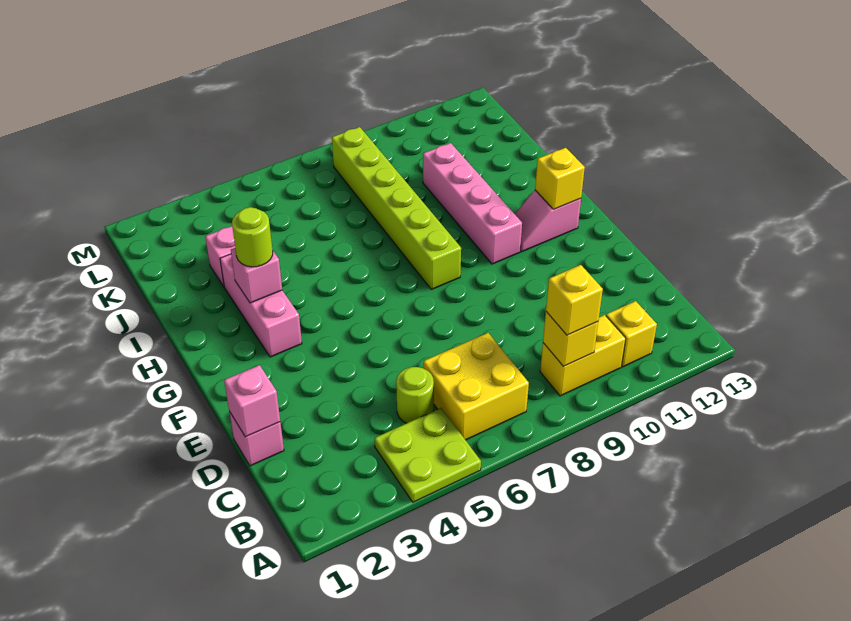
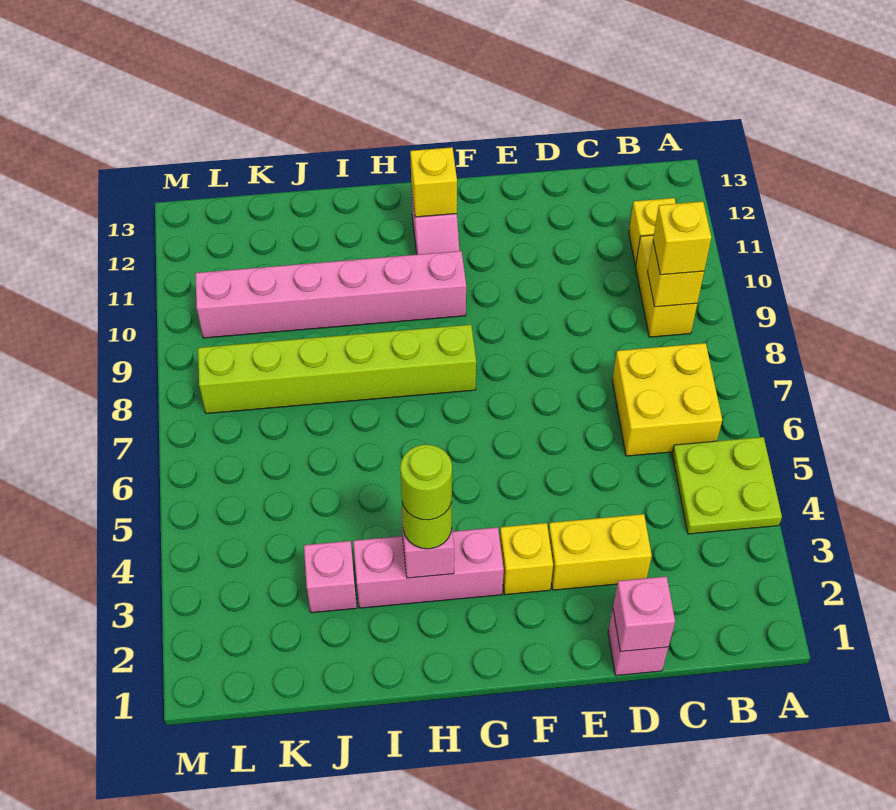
lime 1x1 round brick [396,367,434,423] -> lime 1x1 round brick moved to [400,445,452,520]
none -> yellow 1x2 brick [548,514,652,590]
none -> yellow 1x1 brick [500,523,553,595]
pink 1x4 brick [423,143,522,264] -> pink 1x6 brick [195,251,466,338]

